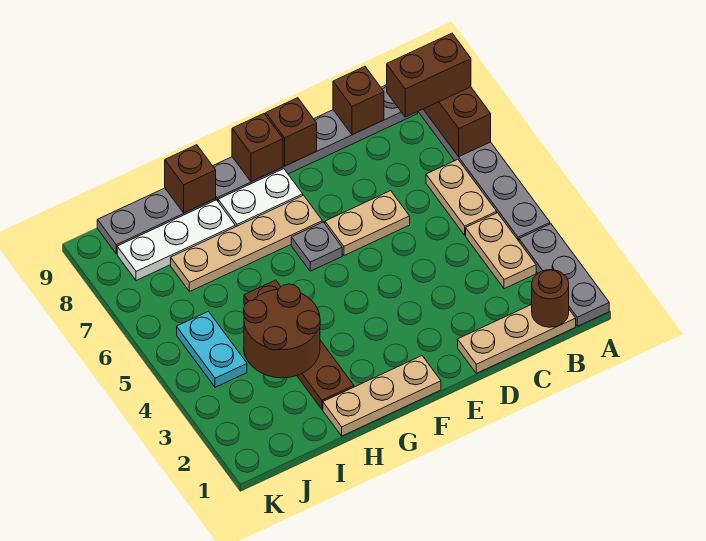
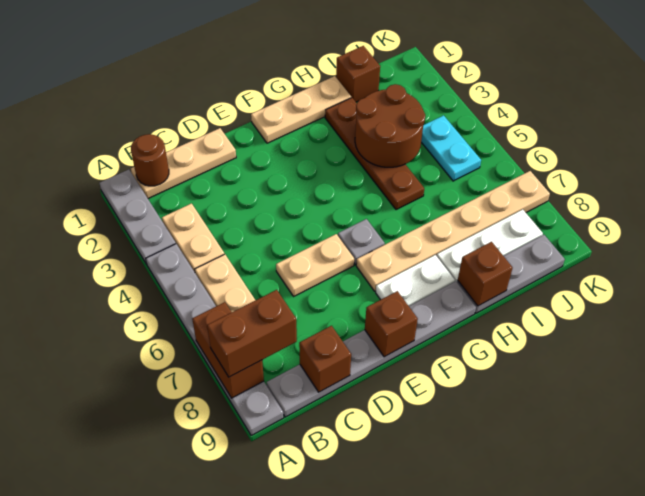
tan 1x4 plate [171,195,322,292] -> tan 1x6 plate [356,171,550,291]
brown 1x1 brick [232,114,283,182] -> brown 1x1 brick moved to [336,46,380,102]

